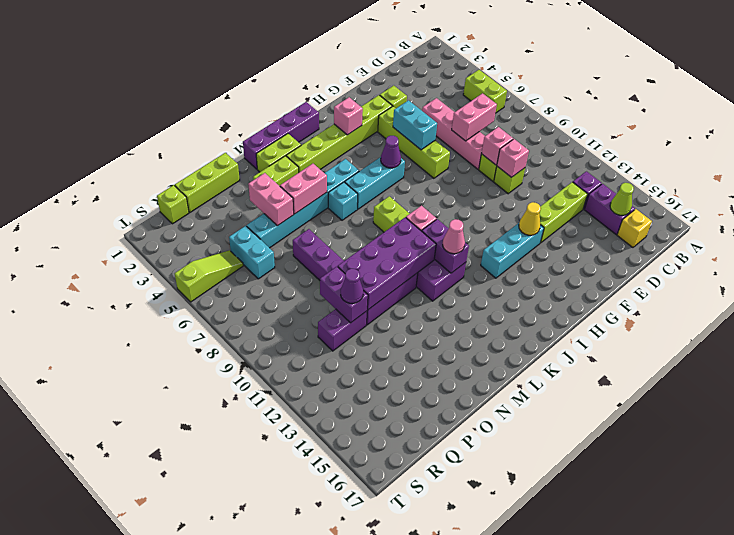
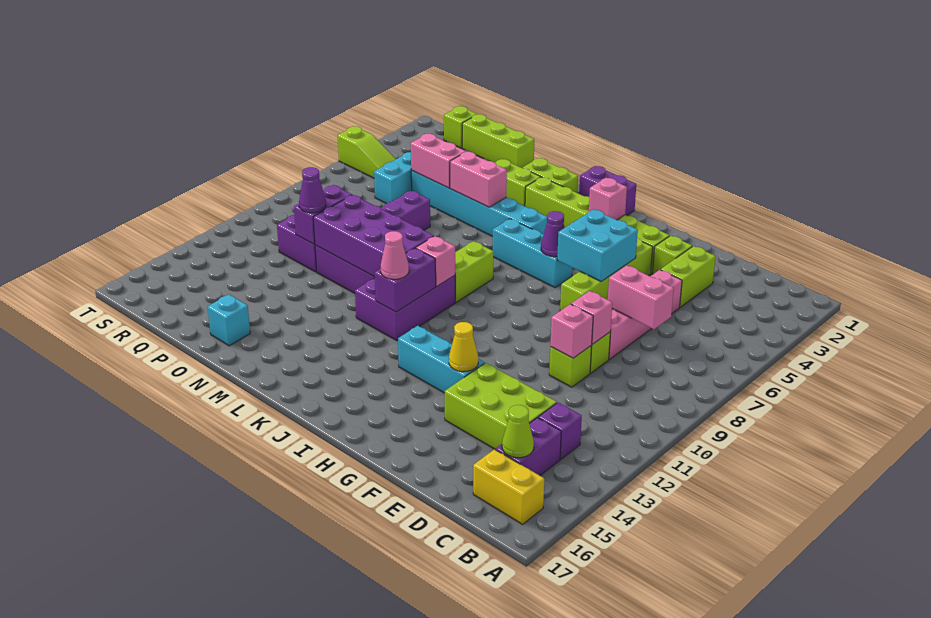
lime 1x2 brick [463,70,507,113] -> lime 1x2 brick moved to [661,246,716,307]
yellow 1x1 brick [617,209,652,247] -> yellow 1x2 brick [473,449,544,524]
lime 1x3 brick [539,182,588,243] -> lime 2x3 brick [445,363,557,449]
cyan 1x2 brick [393,100,437,150] -> cyan 2x2 brick [557,209,638,281]
purple 1x4 brick [243,102,319,169] -> purple 1x2 brick [579,166,636,215]
cyan 1x1 brick [328,182,358,220] -> cyan 1x1 brick moved to [208,294,250,346]
pink 1x2 brick [248,173,294,226] -> pink 1x2 brick turned to [411,134,466,188]

